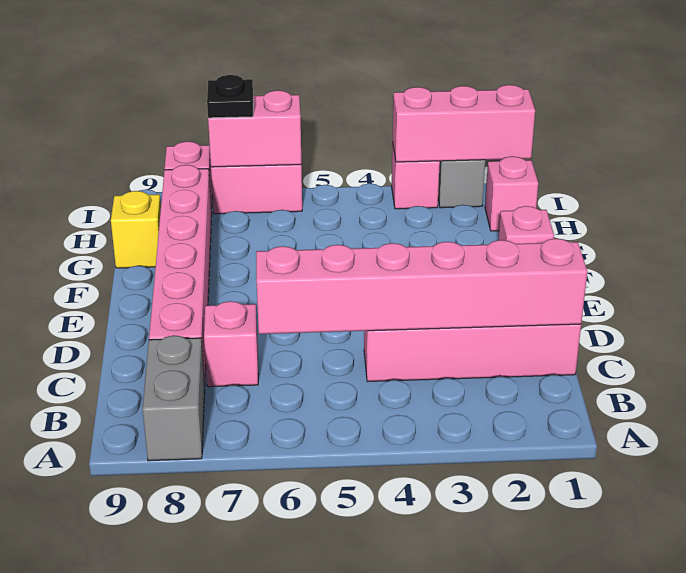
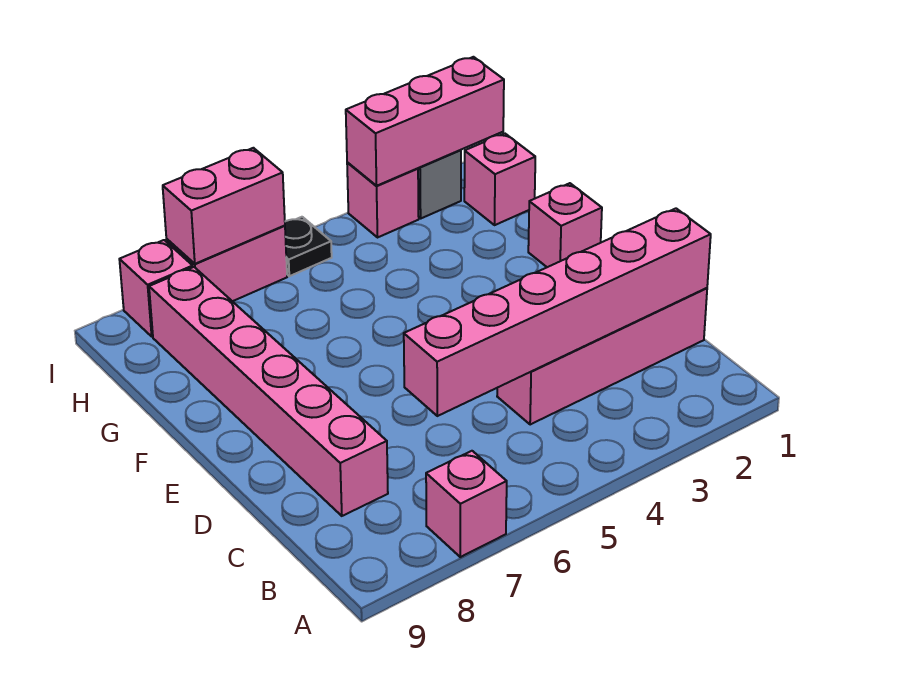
grey 1x2 brick [143,335,205,461] -> none
pink 1x1 brick [204,301,258,387] -> pink 1x1 brick moved to [426,451,507,557]
yellow 1x1 brick [111,191,161,268] -> none
black 1x1 plate [207,75,253,118] -> black 1x1 plate moved to [285,217,332,276]

